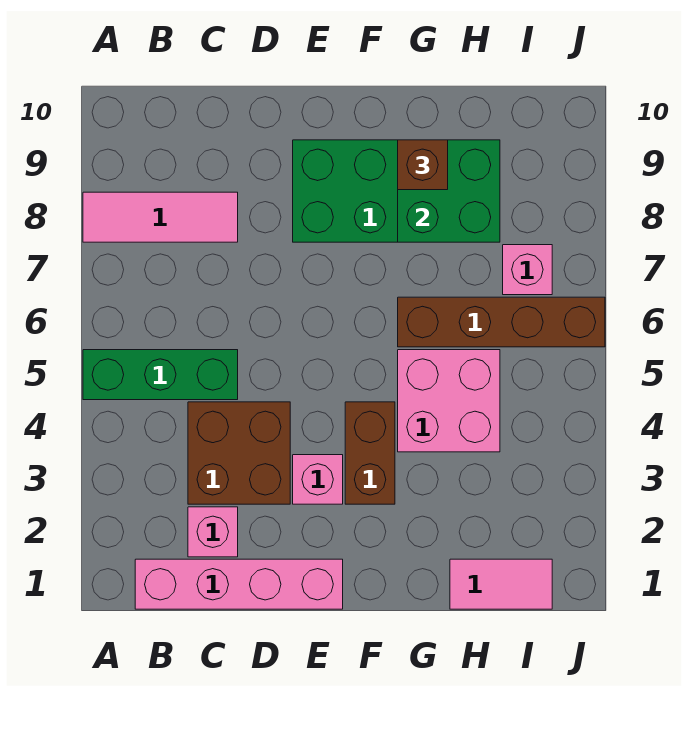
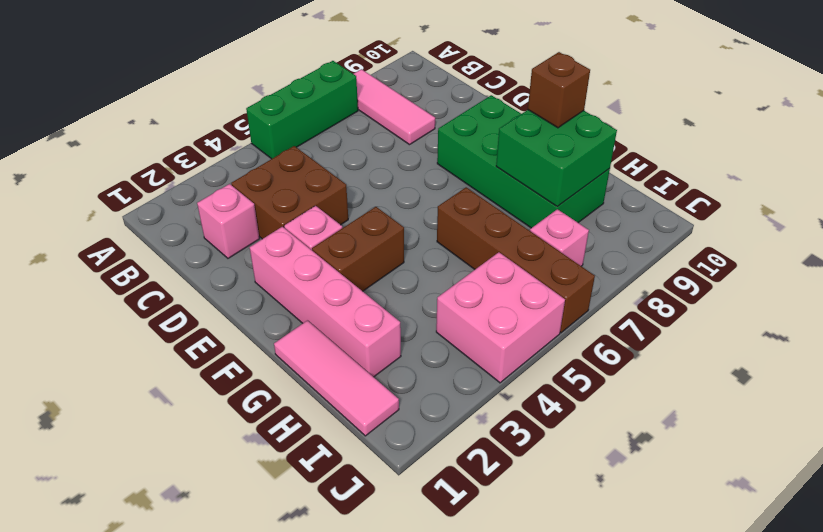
green 1x3 brick [83,350,238,400] -> green 1x3 brick turned to [246,61,358,159]
pink 1x4 brick [135,559,343,609] -> pink 1x4 brick moved to [250,227,401,377]
pink 2x2 brick [398,350,500,452] -> pink 2x2 brick moved to [436,252,565,383]
pink 1x2 tile [450,559,552,609] -> pink 1x3 tile [274,320,399,436]

